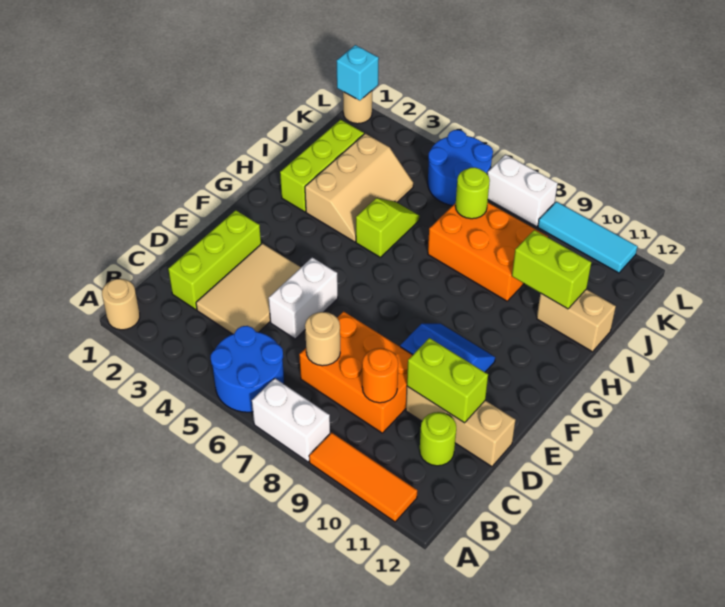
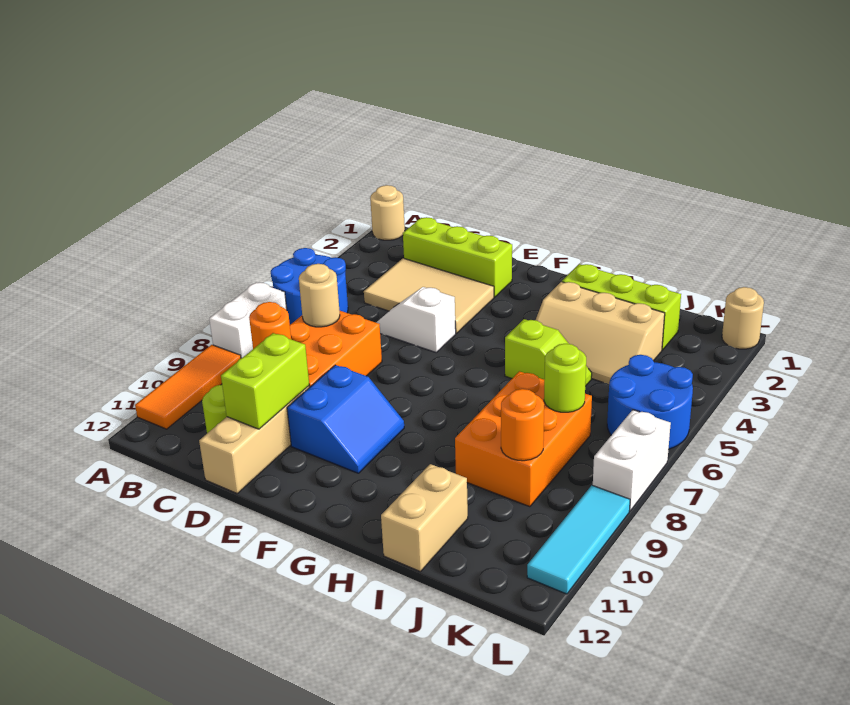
white 1x2 brick [269,257,338,339] -> white 1x2 slope [376,287,456,352]
lime 1x2 brick [512,230,591,309] -> none
none -> orange 1x1 round brick [501,389,544,461]
cyan 1x1 brick [337,45,379,101] -> none

